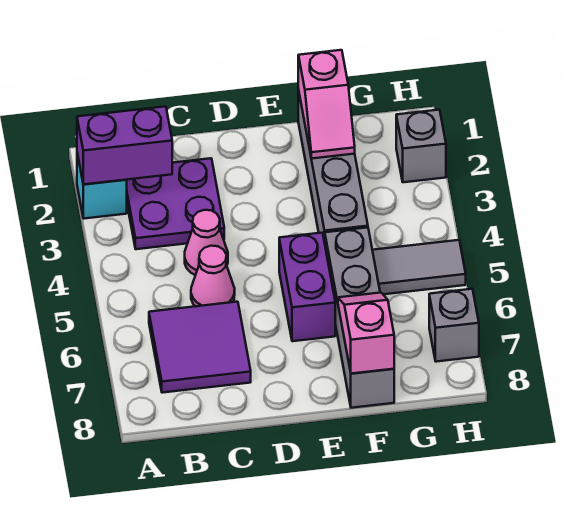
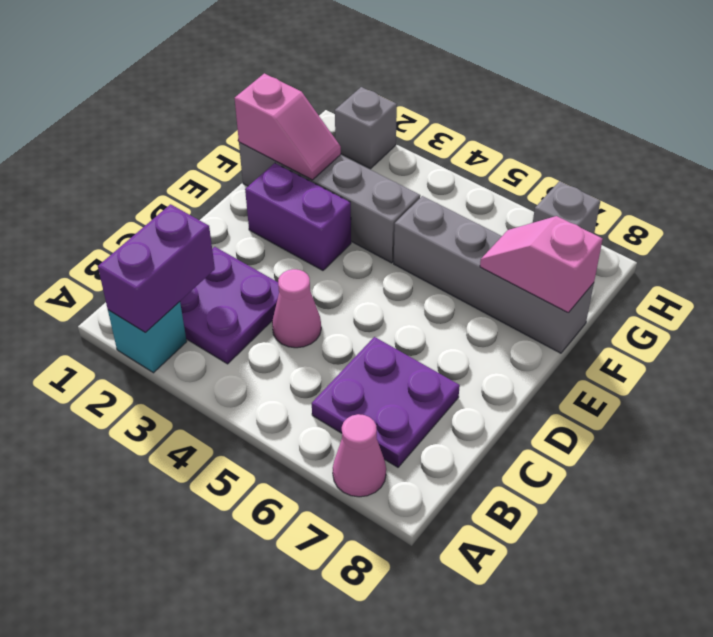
purple 2x2 tile [149,302,251,393] -> purple 2x2 plate [312,337,460,467]
pink 1x1 cone [191,246,235,306] -> pink 1x1 cone moved to [333,414,386,497]
purple 1x2 brick [279,233,335,341] -> purple 1x2 brick moved to [245,163,351,270]
grey 1x2 tile [372,240,466,294] -> none

